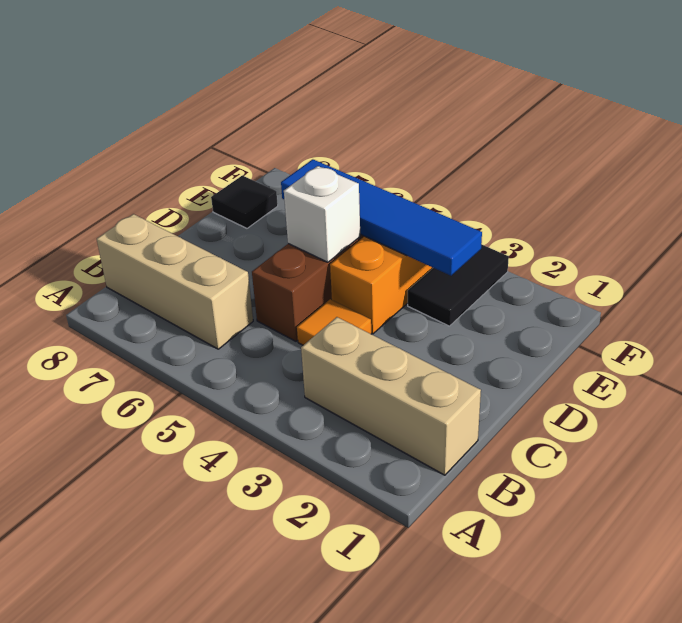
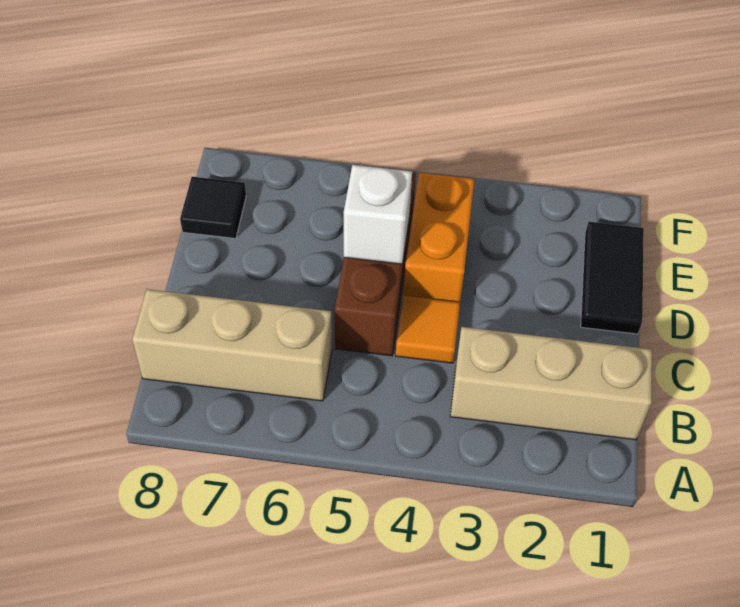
black 1x2 tile [408,244,509,326] -> black 1x2 tile moved to [581,222,644,334]
blue 1x4 tile [281,159,482,276] -> none

